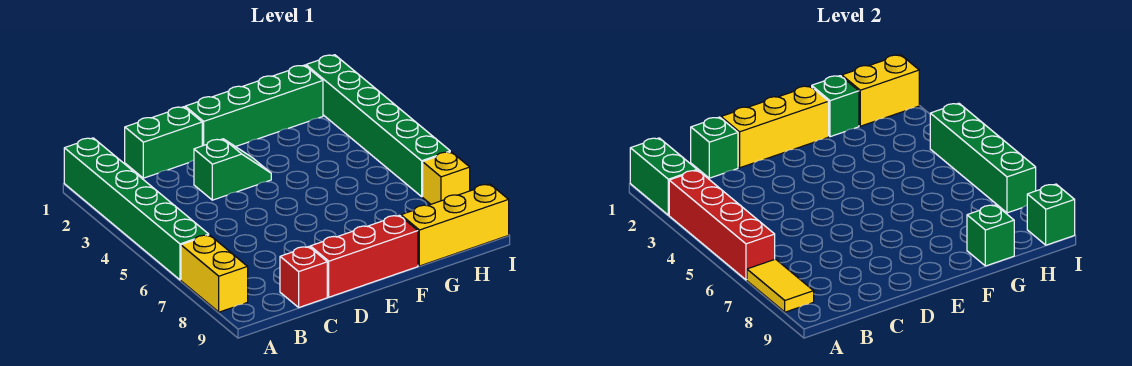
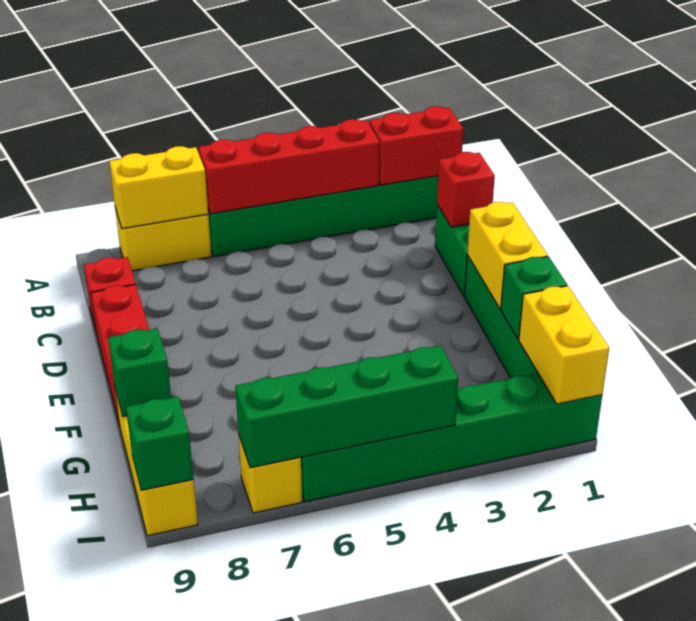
green 1x2 brick [630,138,697,215] -> red 1x2 brick [369,106,463,185]
yellow 1x2 tile [747,259,814,312] -> yellow 1x2 brick [109,146,208,229]
green 1x1 brick [691,117,738,178] -> red 1x1 brick [437,152,495,227]
yellow 1x3 brick [721,86,829,168] -> yellow 1x2 brick [467,202,548,309]
green 1x2 slope [194,139,271,200] -> none

